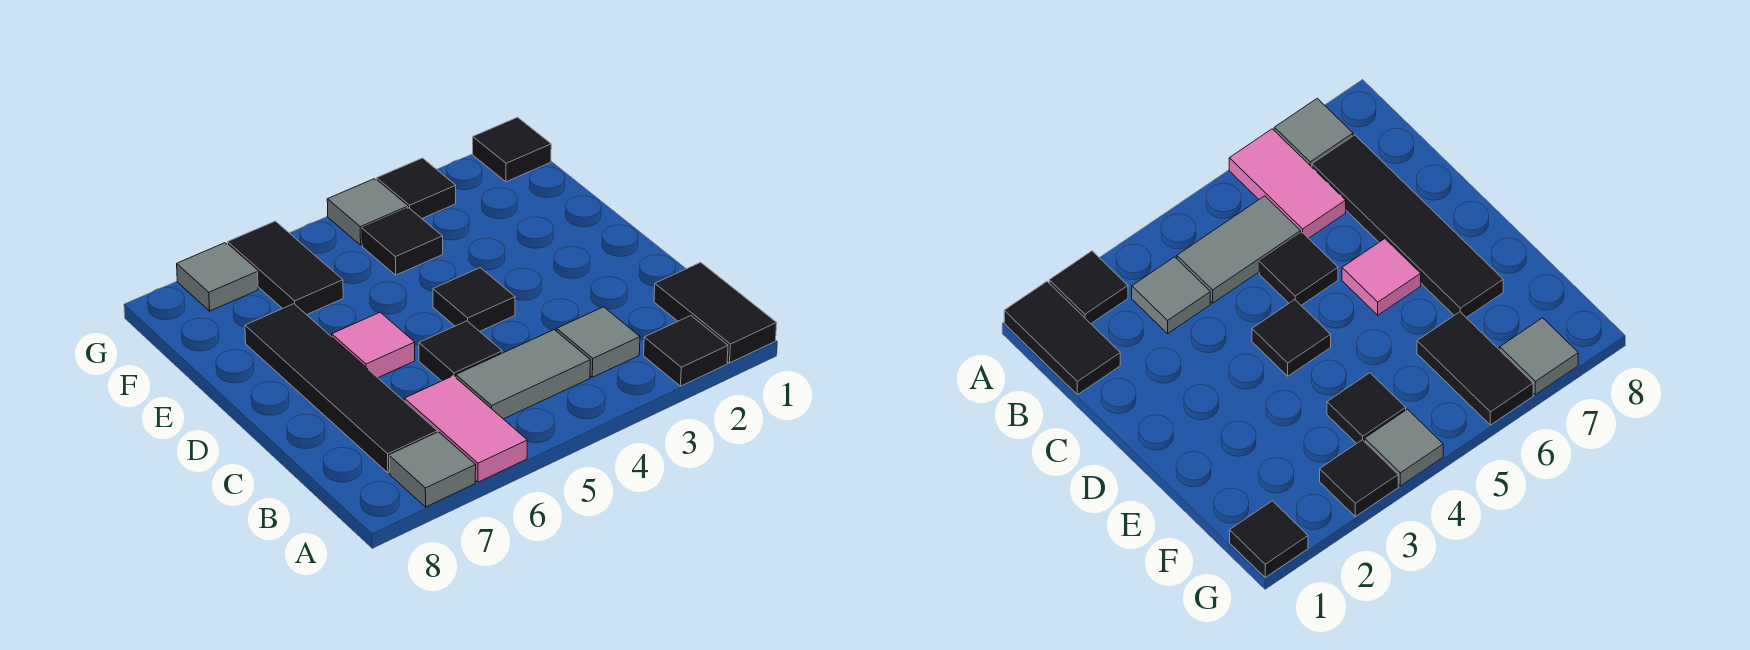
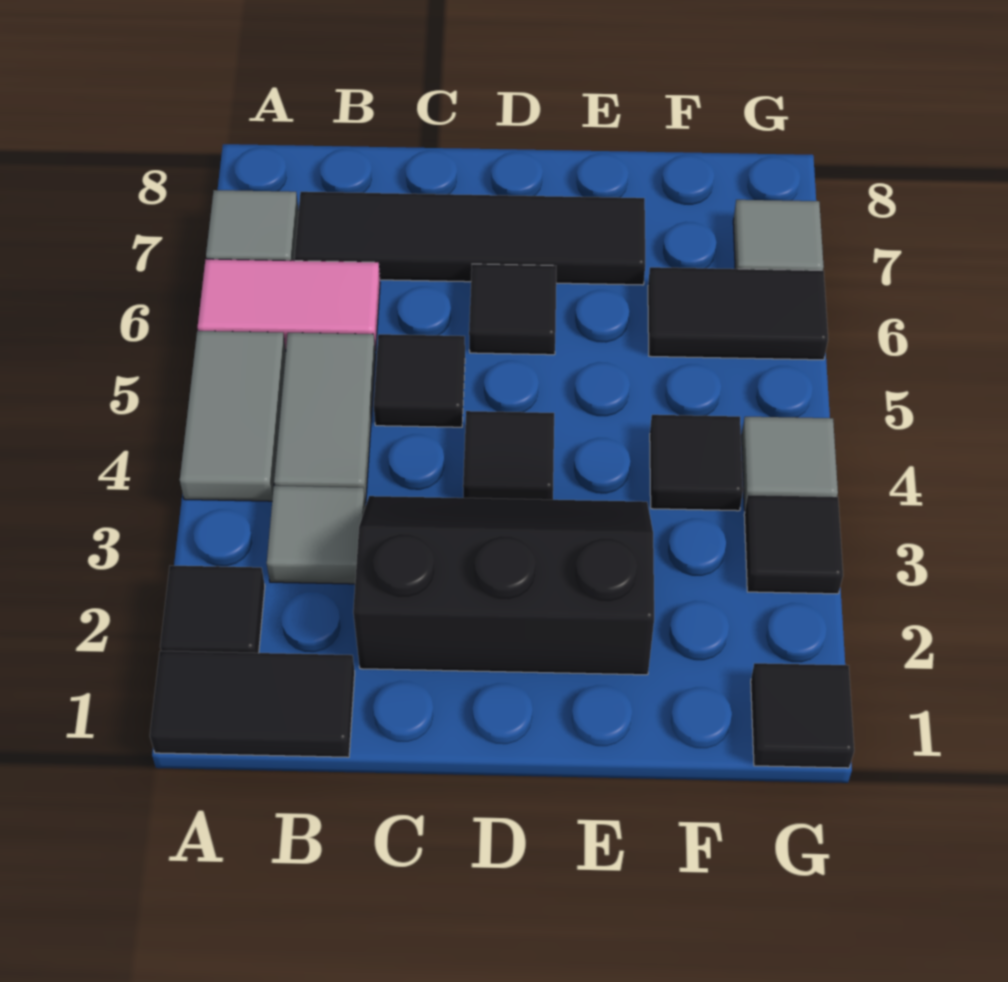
none -> grey 1x2 tile [180,331,286,501]
none -> black 2x3 slope [353,496,654,675]
pink 1x1 tile [332,312,415,378] -> black 1x1 tile [469,264,556,355]

